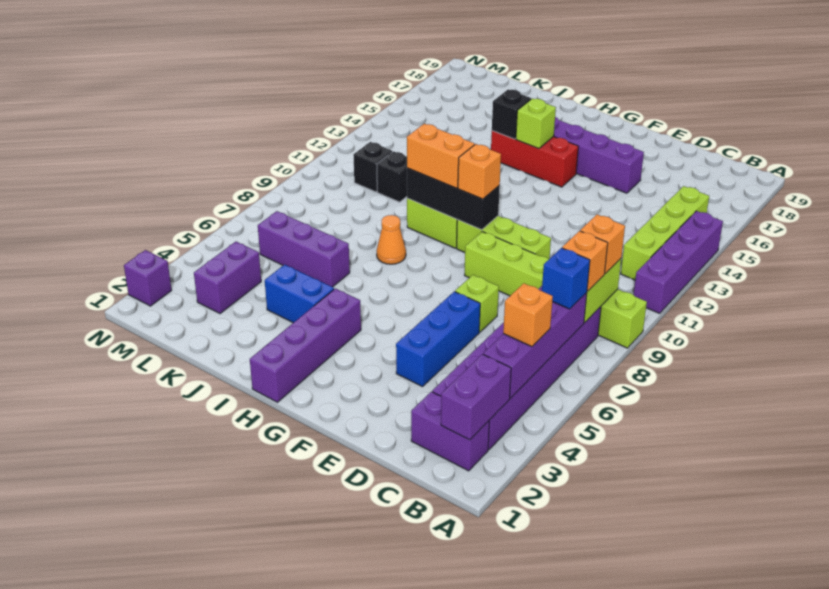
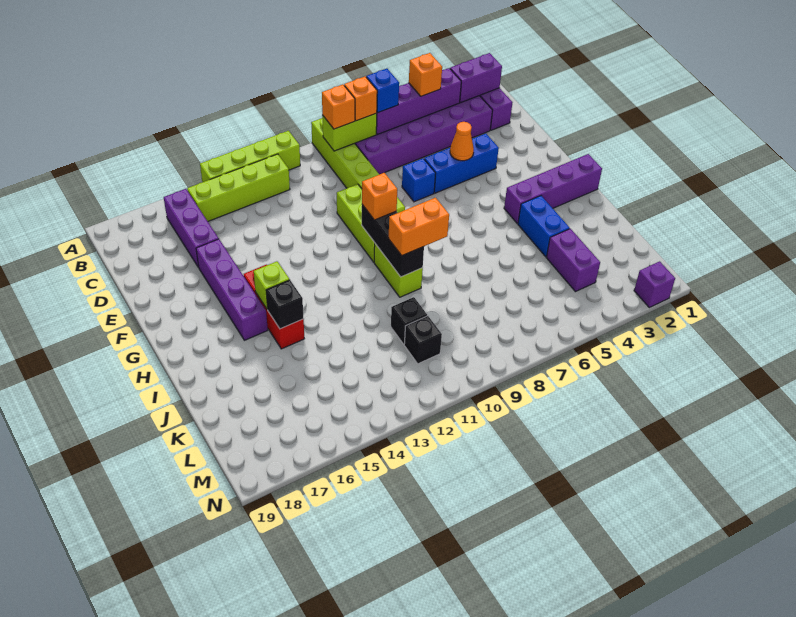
purple 1x4 brick [634,211,723,313] -> lime 1x4 brick [200,131,300,182]
lime 1x1 brick [455,275,499,332] -> blue 1x1 brick [402,158,436,202]
orange 1x2 brick [407,124,475,188] -> orange 1x2 brick turned to [389,198,449,255]
orange 1x1 cone [377,215,406,264] -> orange 1x1 cone moved to [450,122,474,161]
purple 1x3 brick [258,211,350,287] -> purple 1x3 brick moved to [164,189,219,267]
purple 1x2 brick [194,242,261,314] -> purple 1x2 brick turned to [546,229,600,292]

